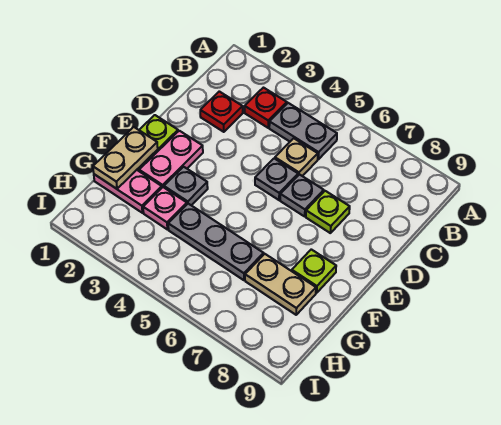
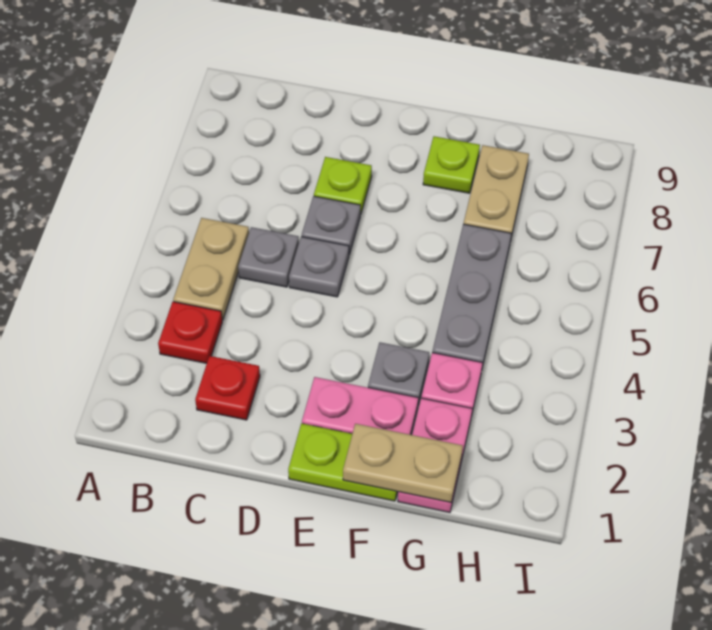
grey 1x2 plate [269,103,337,159] -> tan 1x2 plate [173,218,249,320]
tan 1x1 plate [275,138,318,176] -> grey 1x1 plate [238,227,299,287]

